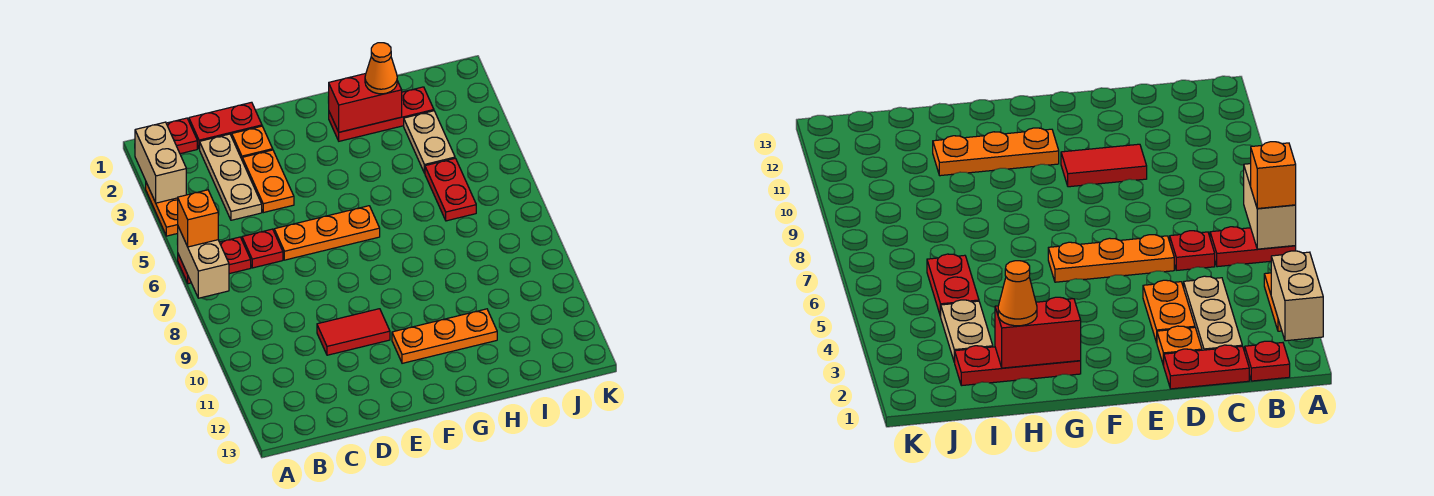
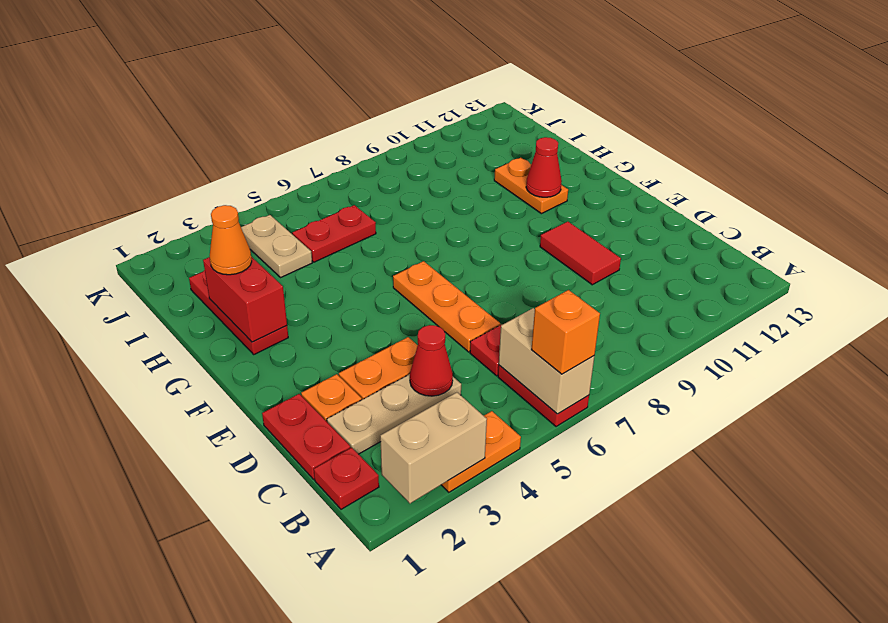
tan 1x2 brick [177,227,229,298] -> tan 1x2 brick turned to [499,308,594,414]
none -> red 1x1 cone [410,325,453,396]
orange 1x3 plate [392,309,497,363] -> orange 1x2 plate [494,158,568,214]
none -> red 1x1 cone [526,137,562,197]
tan 1x2 plate [404,111,455,173] -> tan 1x2 plate turned to [241,215,312,278]

